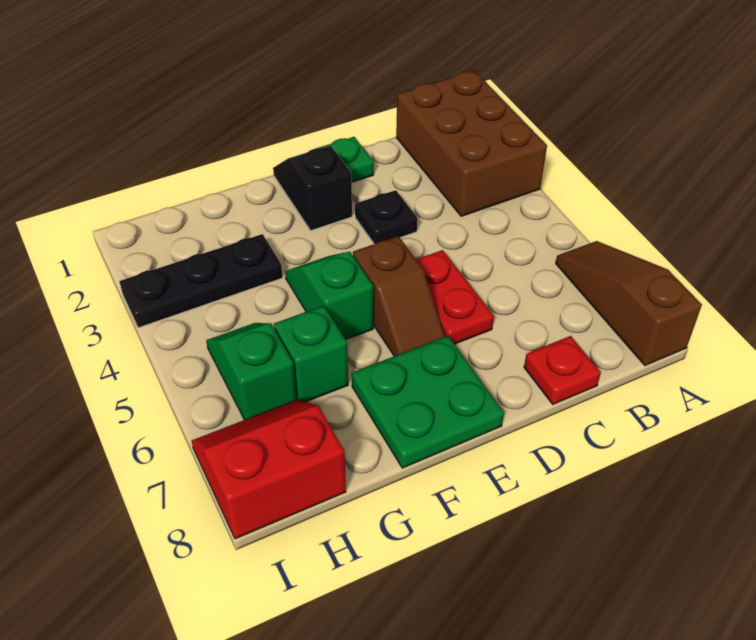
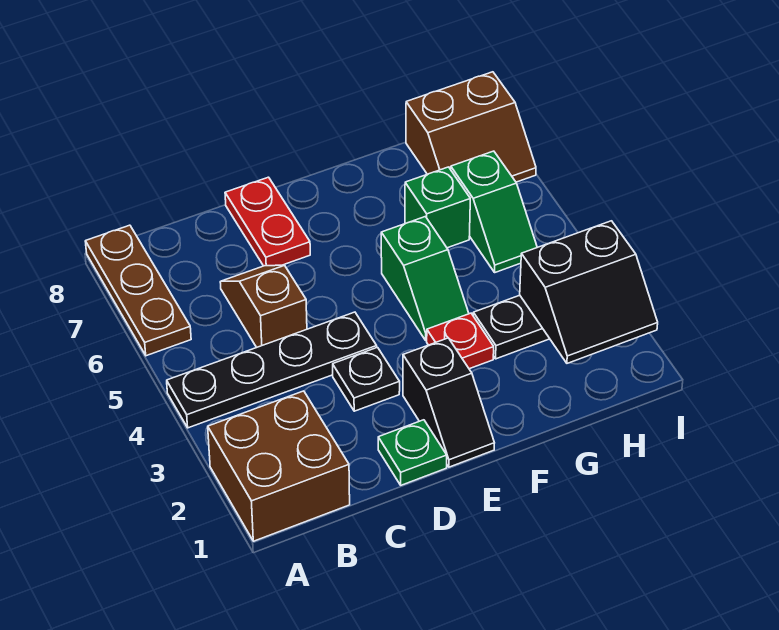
brown 2x3 brick [396,71,547,216] -> brown 2x2 brick [208,391,350,541]
none -> black 1x4 plate [167,312,377,428]
brown 1x3 slope [556,241,702,365] -> brown 1x3 plate [85,225,191,356]
red 1x1 plate [524,336,601,404] -> red 1x1 plate moved to [427,313,494,369]
red 1x2 plate [416,250,494,344] -> red 1x2 plate moved to [225,177,310,266]
brown 1x2 slope [353,236,445,356] -> brown 1x2 slope moved to [220,265,307,347]
green 2x2 plate [352,336,504,468] -> none
none -> black 2x2 slope [520,221,658,363]
red 2x2 slope [192,400,346,539] -> brown 2x2 slope [406,72,536,182]

